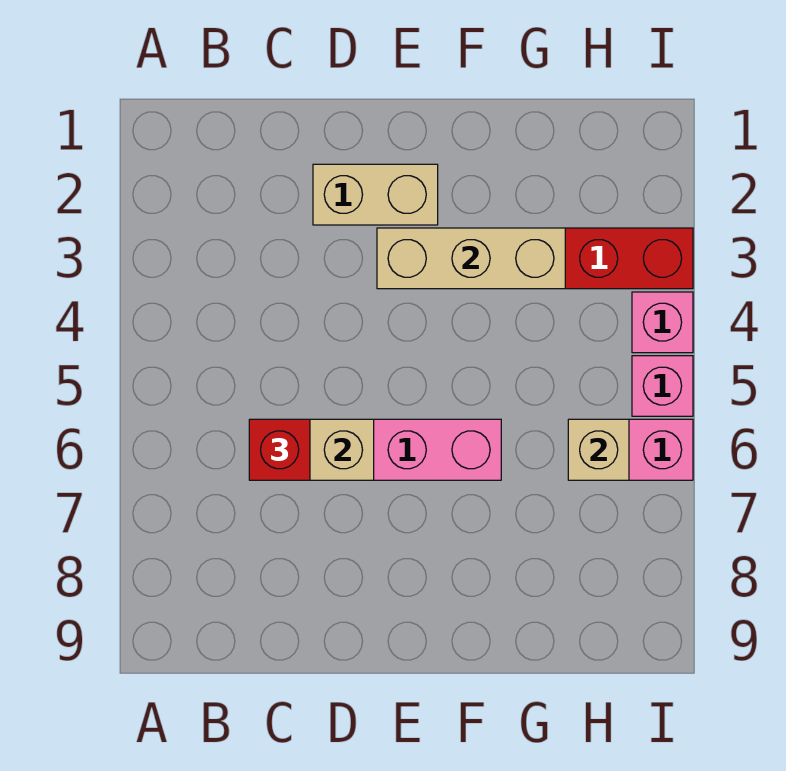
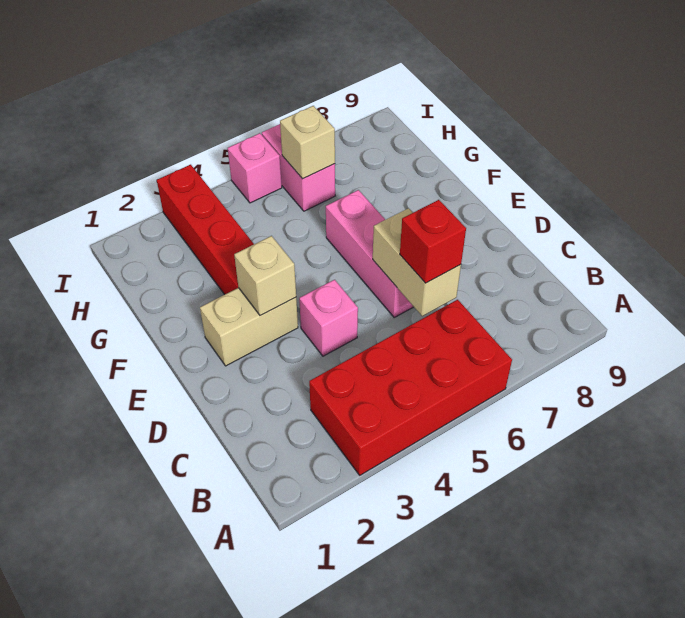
none -> red 2x4 brick [309,300,512,475]
tan 1x2 brick [313,164,438,225] -> tan 1x2 brick turned to [200,288,298,366]
tan 1x3 brick [377,228,565,289] -> tan 1x1 brick [234,236,296,316]
pink 1x1 brick [632,292,693,353] -> pink 1x1 brick moved to [299,280,358,356]

